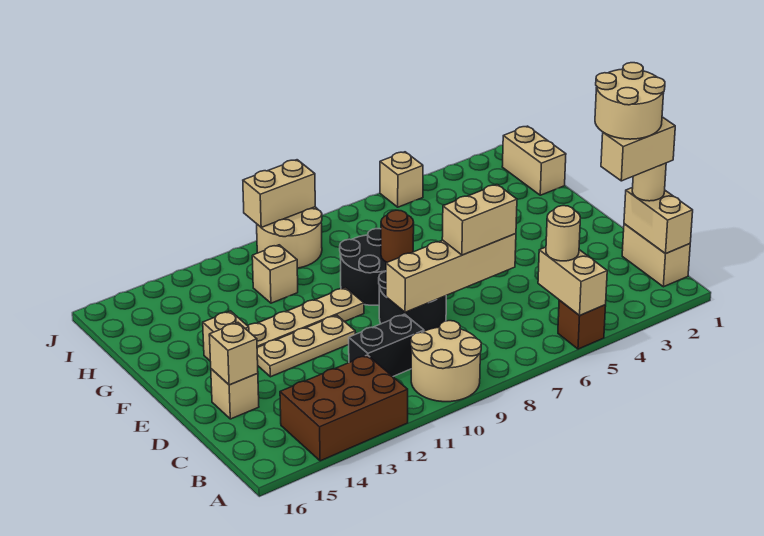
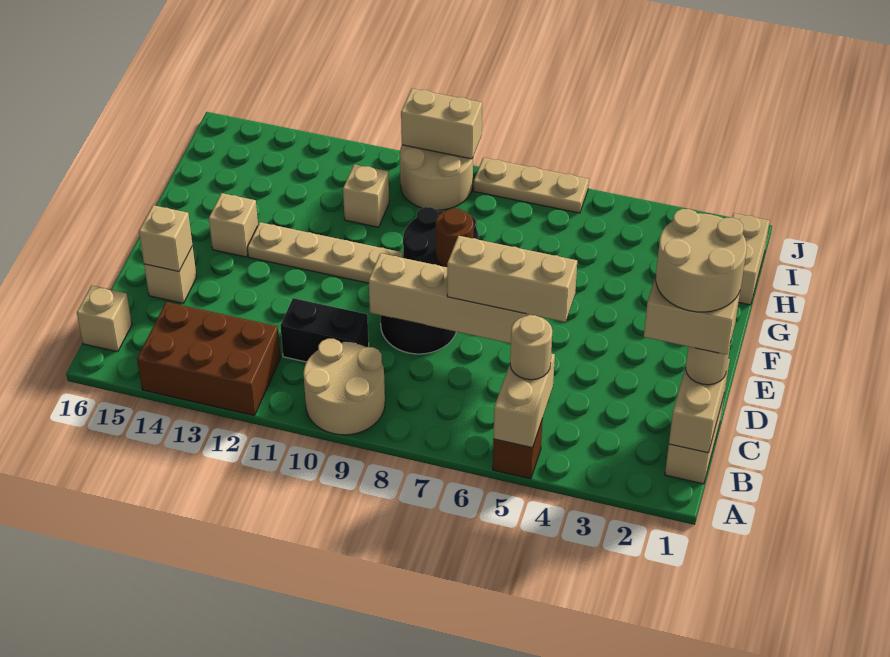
tan 1x2 brick [442,185,517,255] -> tan 1x3 brick [447,236,577,322]
tan 1x3 plate [257,315,355,377] -> tan 1x3 plate moved to [473,158,589,213]
tan 1x1 brick [380,152,423,207] -> tan 1x1 brick moved to [77,285,132,352]

